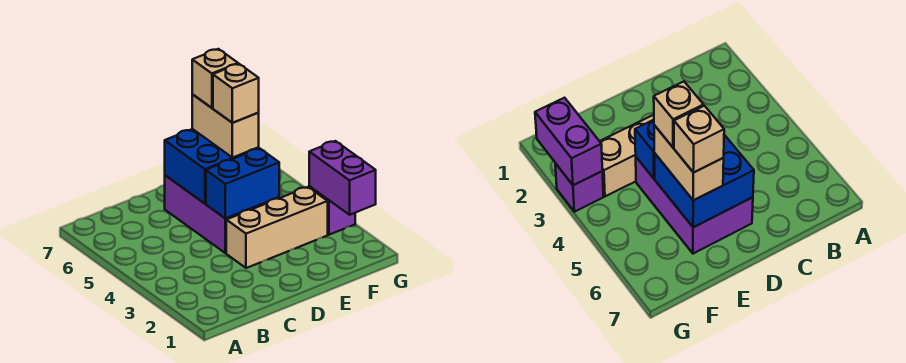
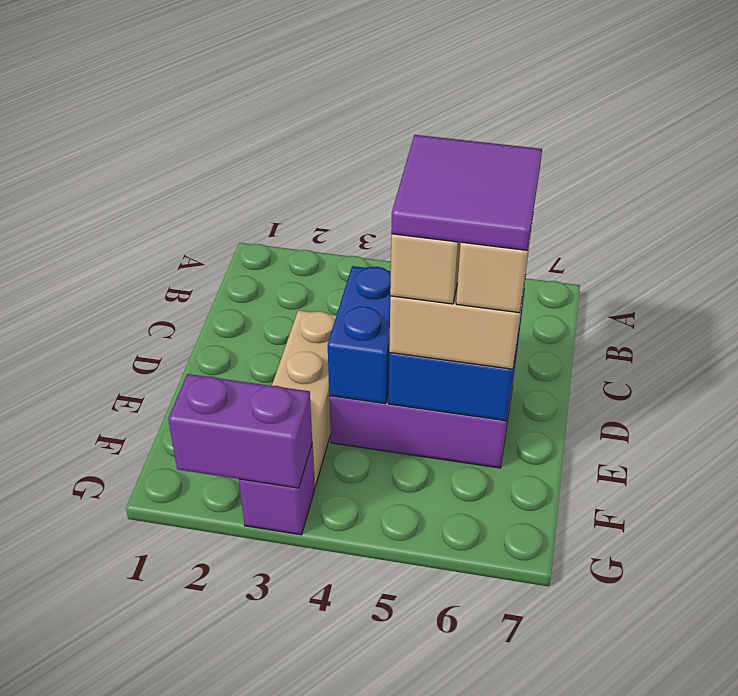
none -> purple 2x2 tile [391,135,542,250]

